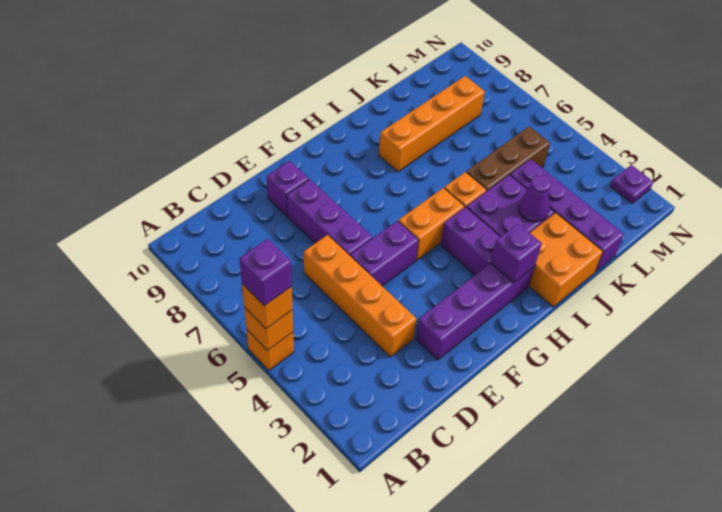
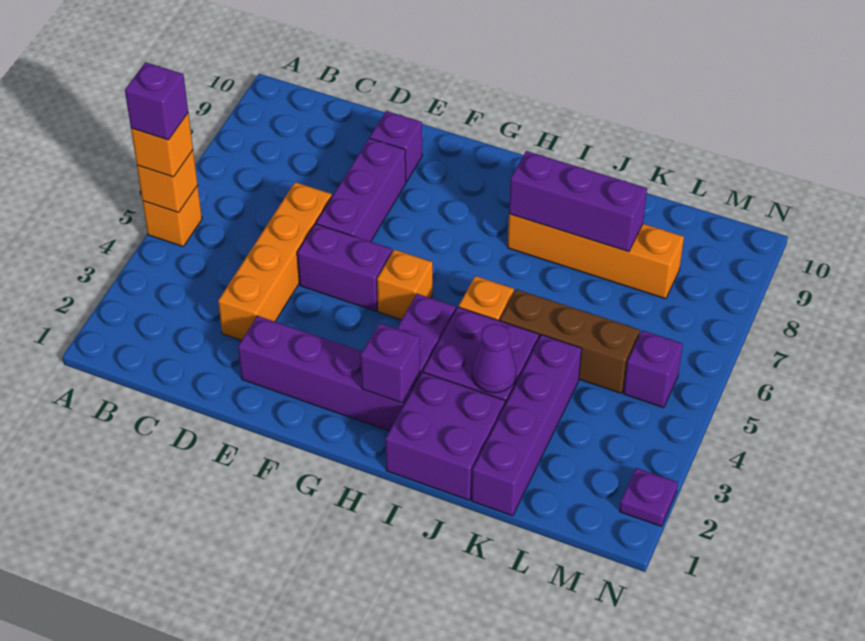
orange 1x2 brick [398,188,465,260] -> orange 1x1 brick [377,250,433,320]
orange 2x2 brick [529,213,603,307] -> purple 2x2 brick [385,372,505,500]
none -> purple 1x3 brick [509,151,647,252]
none -> purple 1x1 brick [624,330,683,408]

